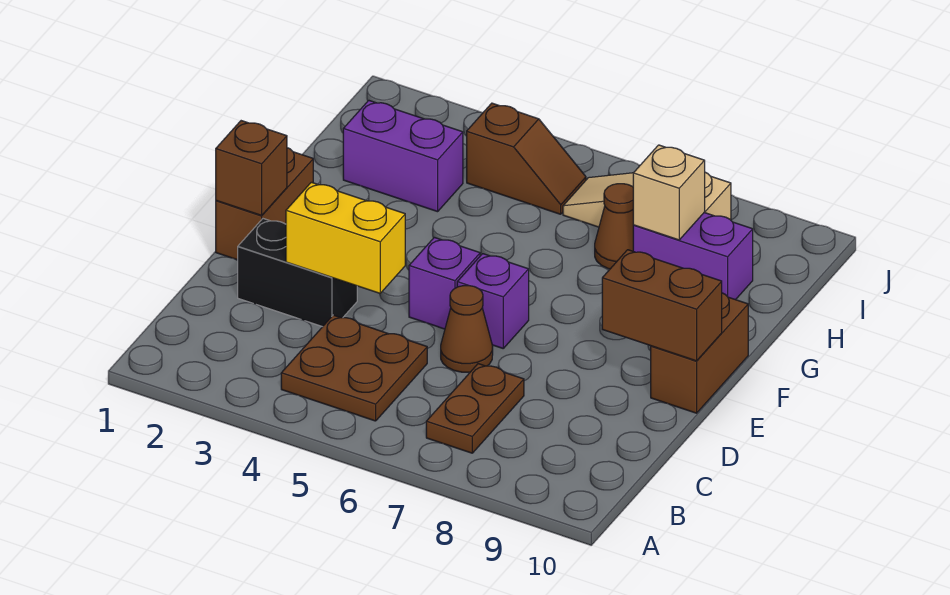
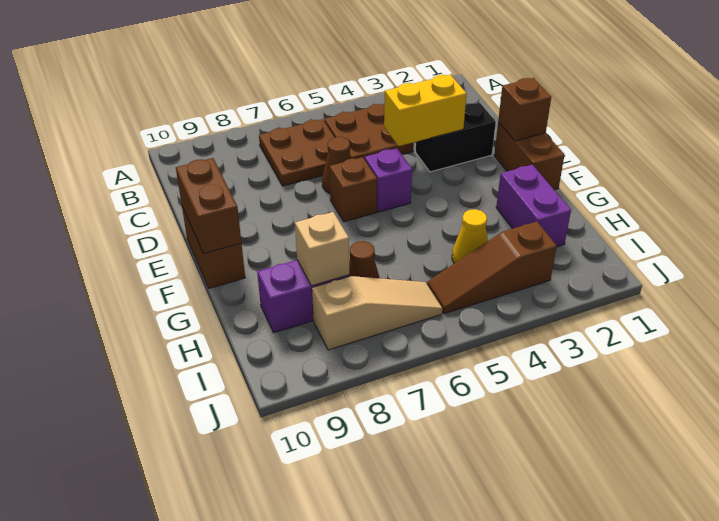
brown 1x2 plate [426,364,524,453] -> brown 2x2 plate [259,119,334,186]
purple 1x1 brick [457,254,529,348] -> brown 1x1 brick [329,157,377,222]
brown 1x2 brick [602,250,722,361] -> brown 1x2 brick turned to [176,158,241,254]
purple 1x2 brick [343,100,463,212] -> purple 1x2 brick turned to [496,165,571,247]
none -> yellow 1x1 cone [452,209,488,263]
brown 1x2 slope [467,103,586,214] -> brown 1x3 slope [427,222,557,314]

